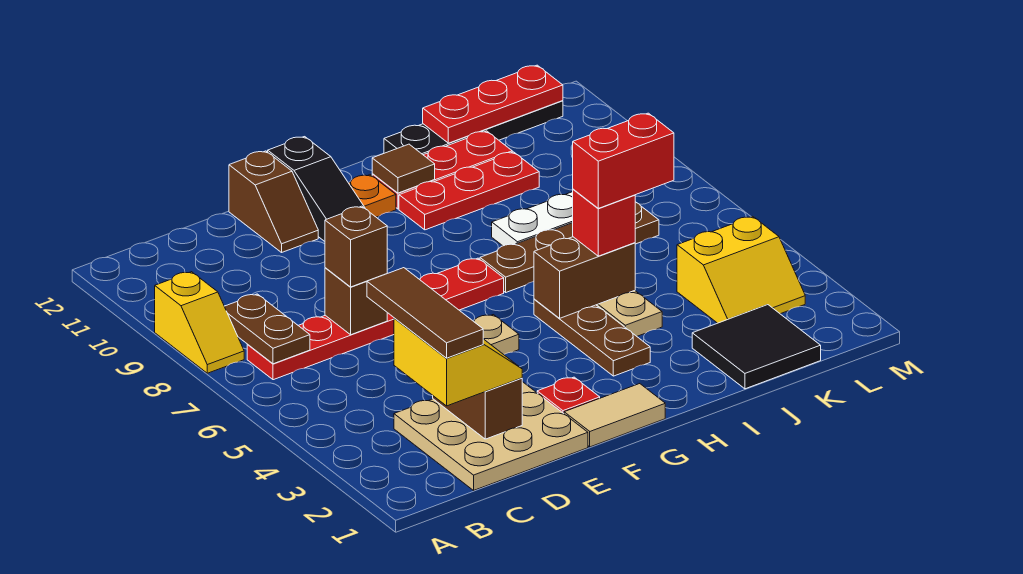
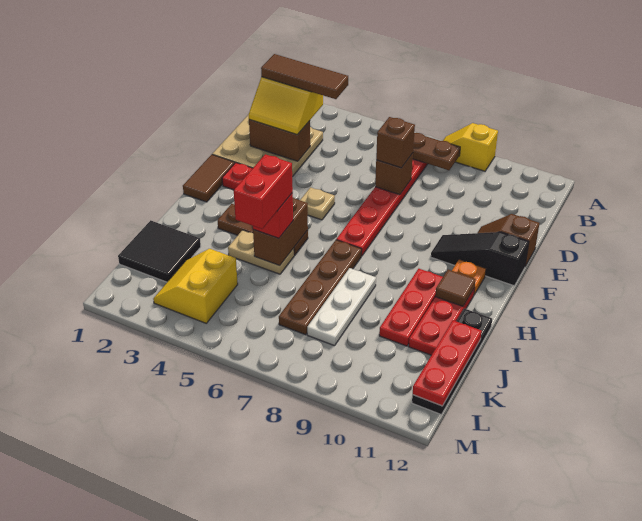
tan 1x2 tile [564,384,665,447] -> brown 1x2 tile [183,154,235,202]

